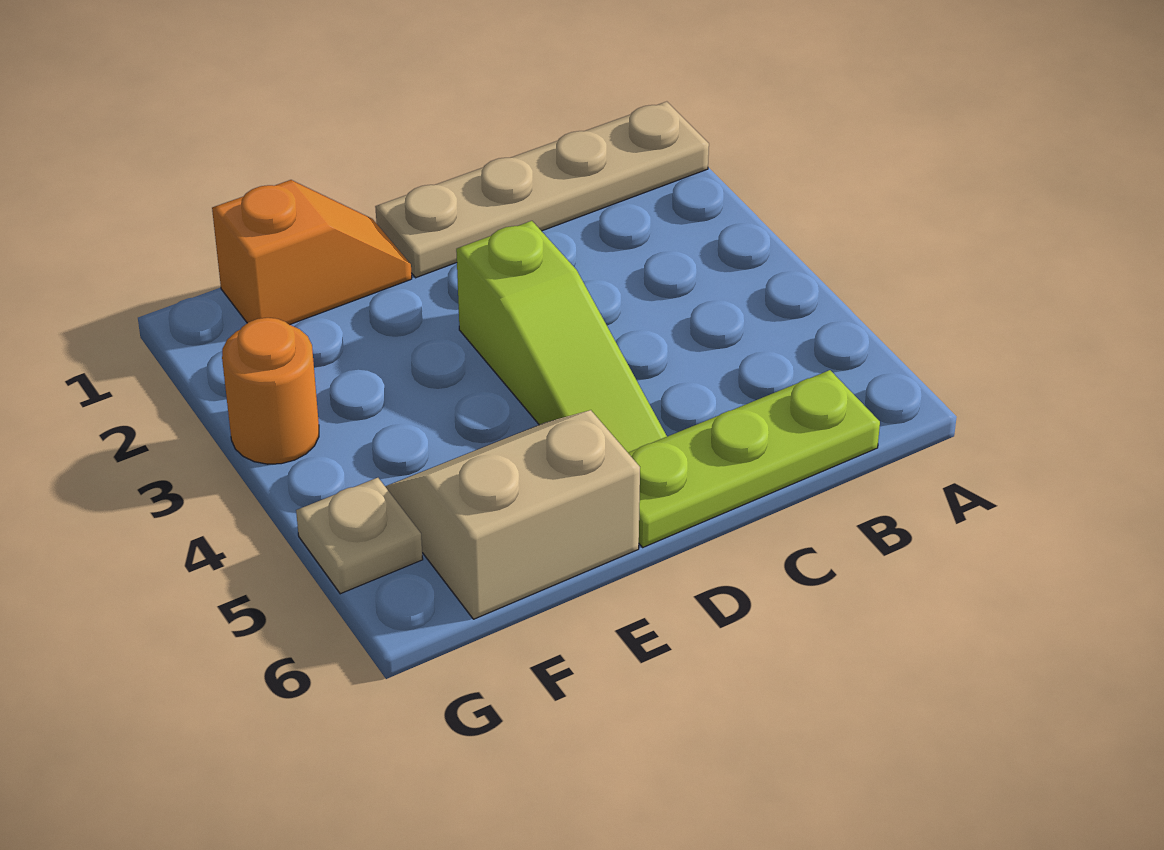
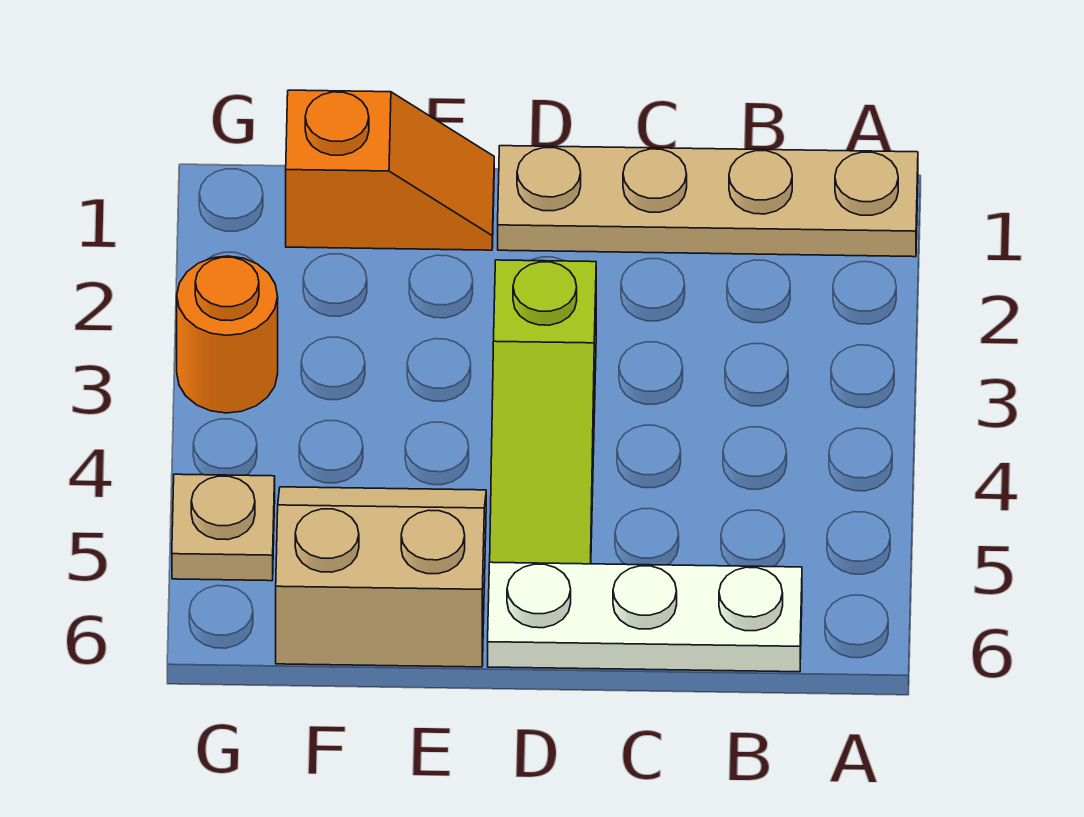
lime 1x3 plate [628,370,880,547] -> white 1x3 plate [488,562,802,672]

